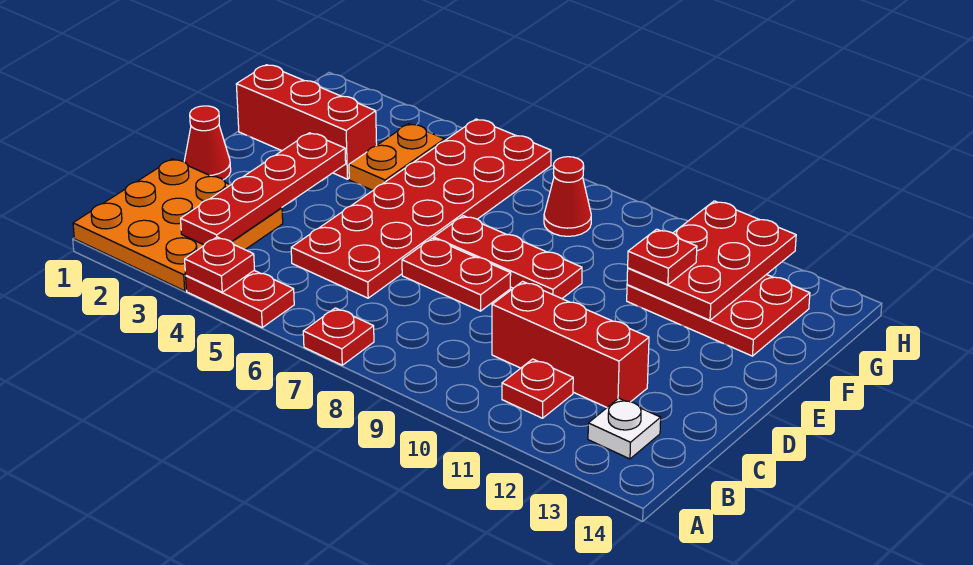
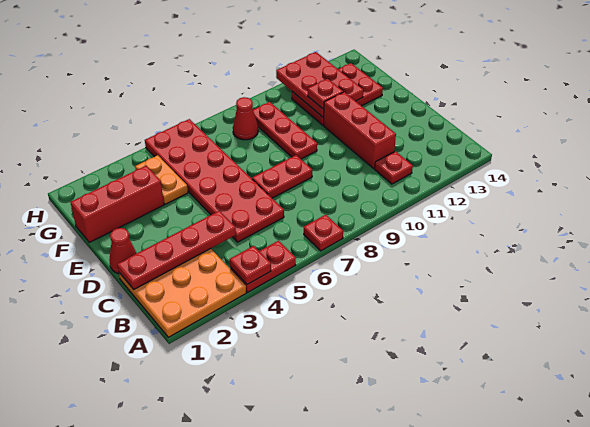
red 1x4 plate [181,133,346,245] -> red 1x4 plate turned to [117,211,236,289]
white 1x1 plate [588,398,661,459] -> none
red 1x3 brick [492,281,649,407] -> red 1x3 brick turned to [324,92,396,169]
red 1x3 plate [434,216,582,299] -> red 1x3 plate turned to [253,102,317,159]

